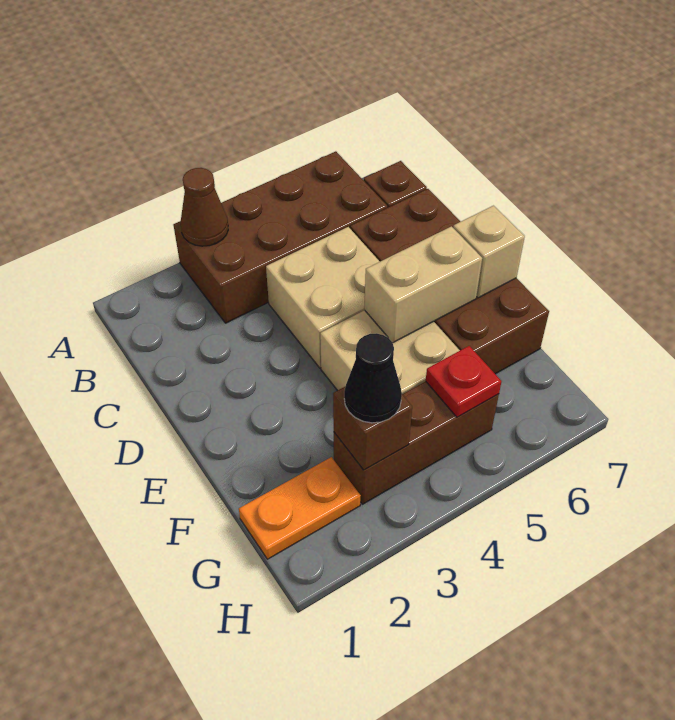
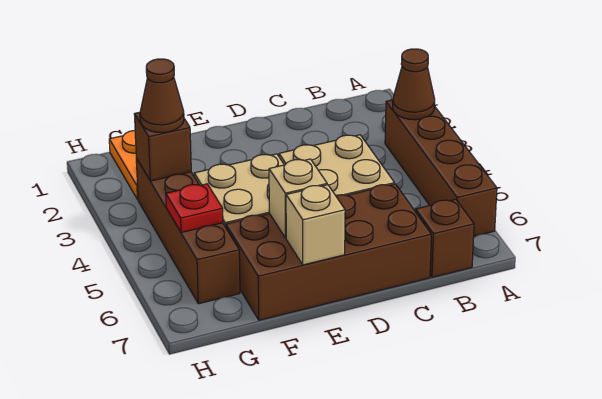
brown 2x4 brick [173,151,387,323] -> brown 1x4 brick [385,100,497,236]
tan 1x2 brick [364,226,482,343] -> tan 1x1 brick [269,159,327,238]
brown 1x3 brick [334,381,499,504] -> brown 1x4 brick [136,158,240,304]
black 1x1 cone [344,333,402,423] -> brown 1x1 cone [140,59,184,133]

